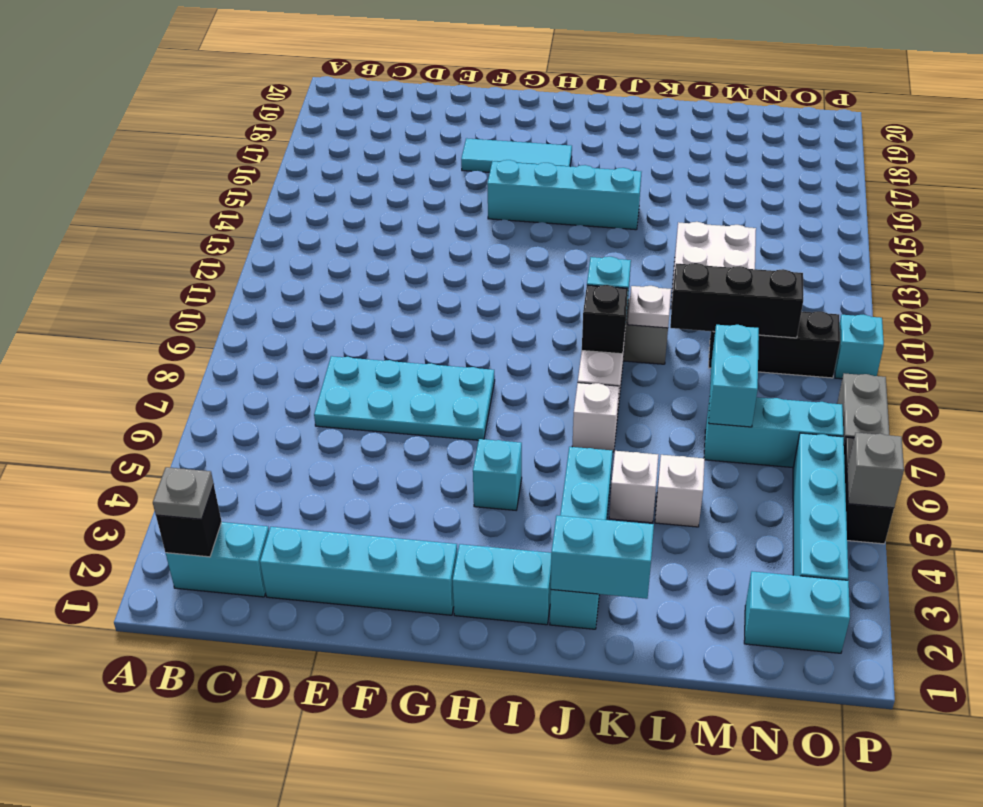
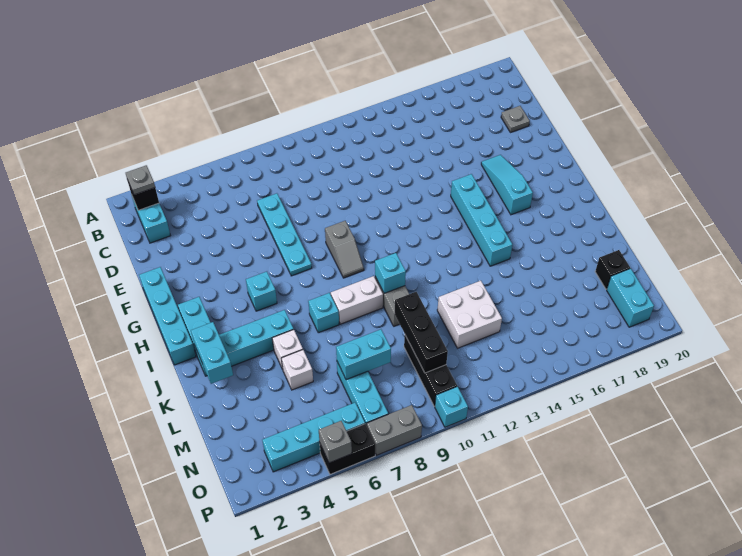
cyan 1x4 brick [260,527,457,615] -> cyan 1x4 brick moved to [139,267,196,365]
cyan 2x4 plate [314,356,495,440] -> cyan 1x4 plate [257,193,312,276]
none -> grey 1x1 plate [501,106,530,133]
cyan 1x3 tile [461,138,572,172] -> cyan 1x3 slope [481,155,533,215]
none -> grey 1x2 slope [325,221,364,278]
white 1x1 brick [572,383,619,452] -> cyan 1x1 brick [308,293,339,333]
black 1x1 brick [582,285,628,354] -> black 1x1 brick moved to [595,250,630,289]
white 1x1 plate [628,286,671,328] -> none
cyan 1x2 brick [744,571,850,653] -> cyan 1x2 brick moved to [607,269,654,327]

